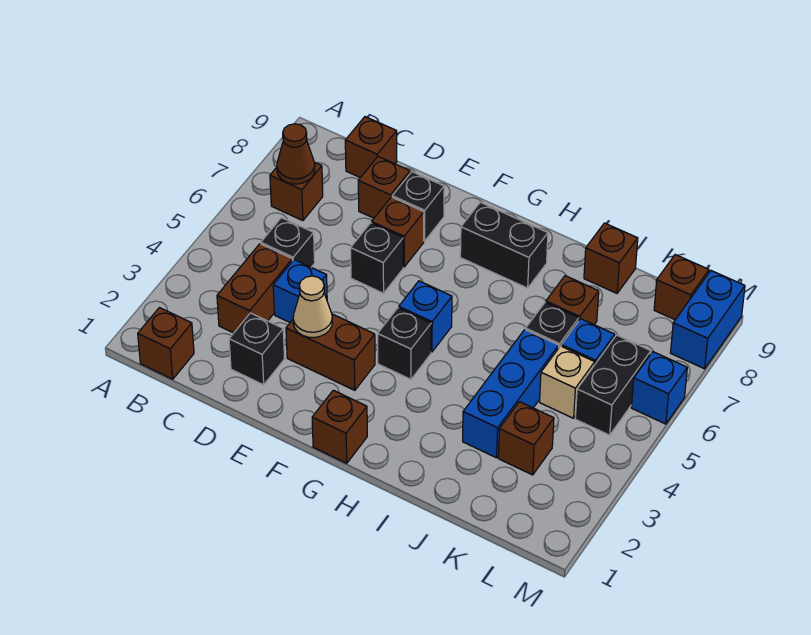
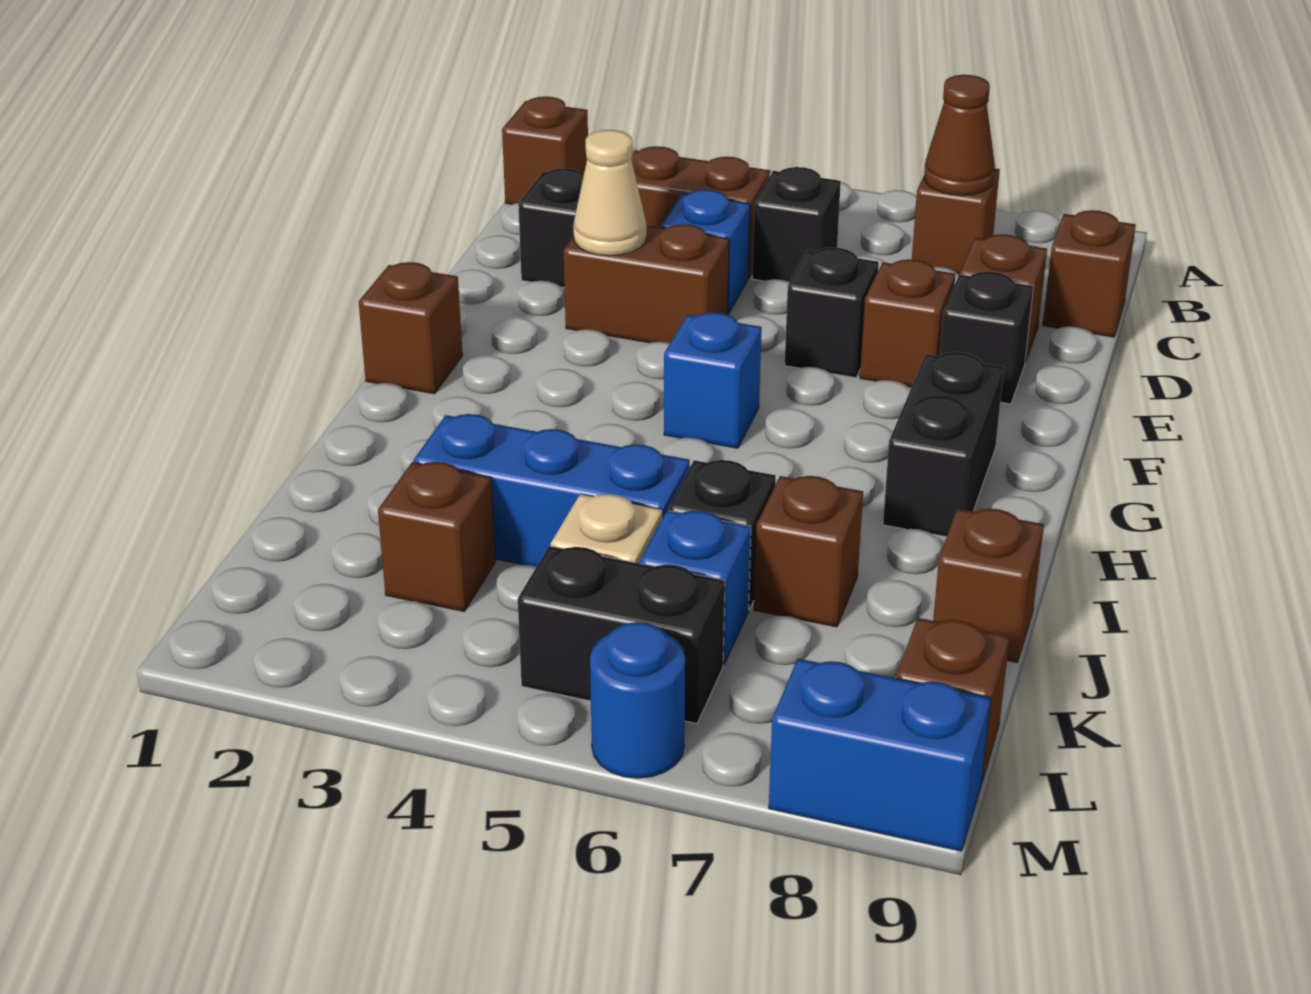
brown 1x2 brick [286,314,375,390] -> brown 1x2 brick turned to [564,224,729,343]
black 1x1 brick [378,308,431,379] -> none
blue 1x1 brick [631,352,687,424] -> blue 1x1 round brick [590,622,685,778]

